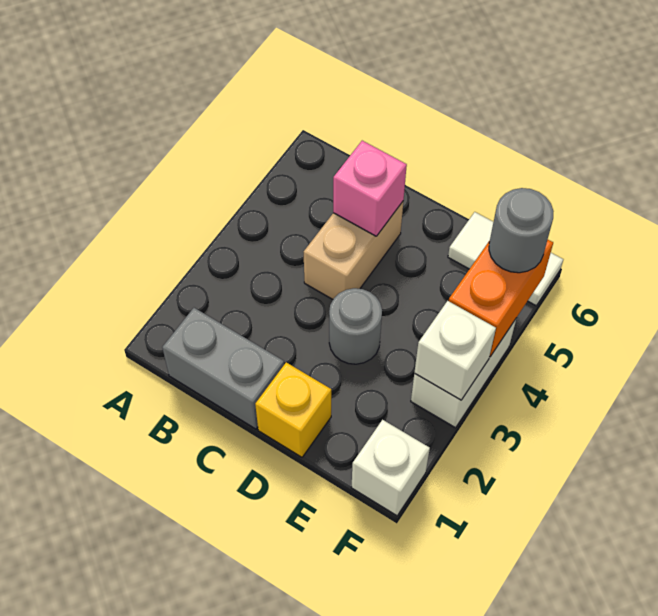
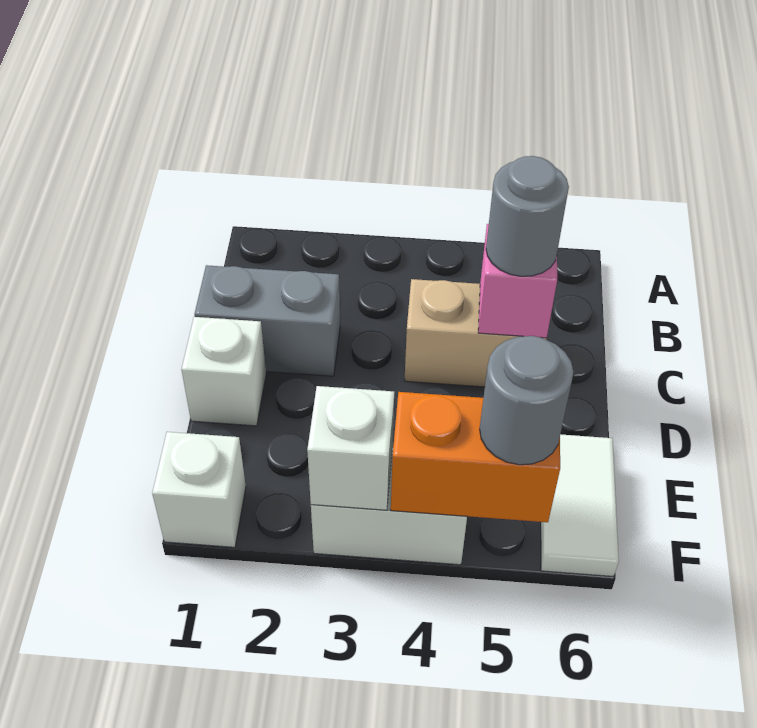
grey 1x2 brick [162,308,284,429] -> grey 1x2 brick turned to [194,265,340,376]
yellow 1x1 brick [255,362,331,457] -> white 1x1 brick [181,317,266,426]
grey 1x1 round brick [329,288,382,364] -> grey 1x1 round brick moved to [486,156,569,276]

